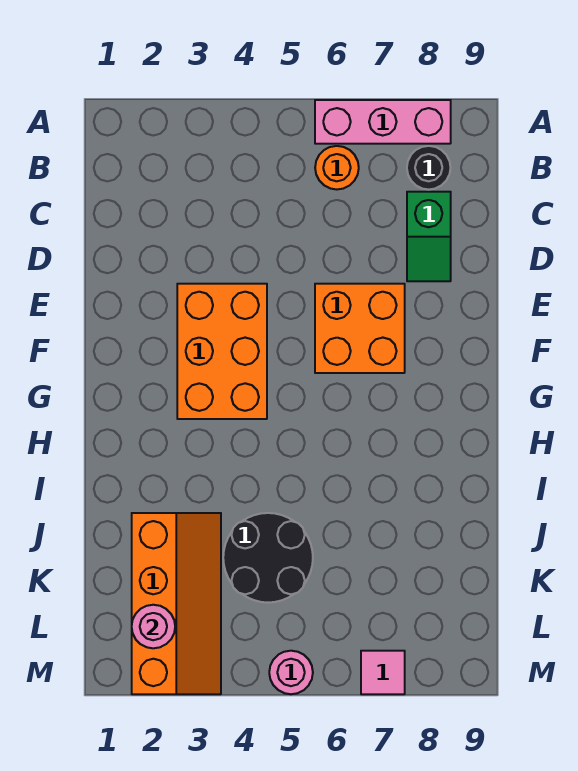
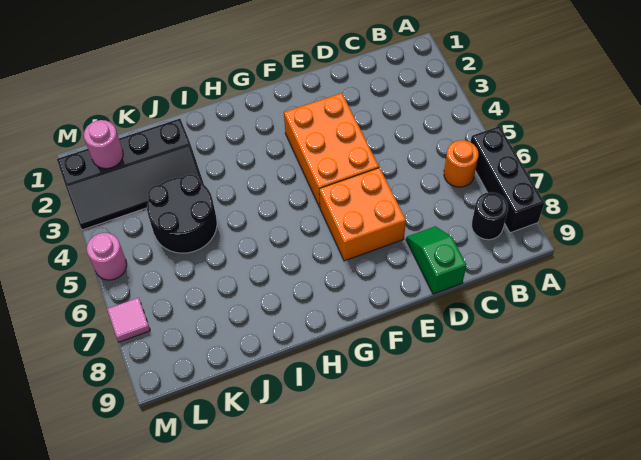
pink 1x3 brick [315,100,451,144] -> black 1x3 brick [471,126,544,233]
green 1x2 slope [407,192,451,281] -> green 1x2 slope turned to [406,226,466,294]
orange 2x3 brick [177,284,267,419] -> orange 2x3 brick turned to [284,93,379,207]
orange 2x4 slope [132,513,221,694] -> black 2x4 slope [57,119,204,230]

